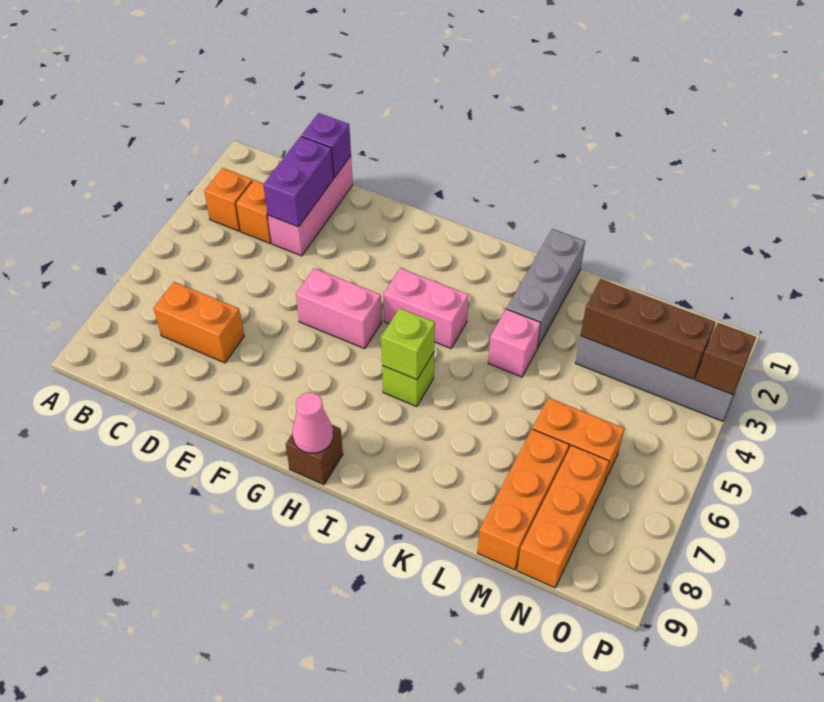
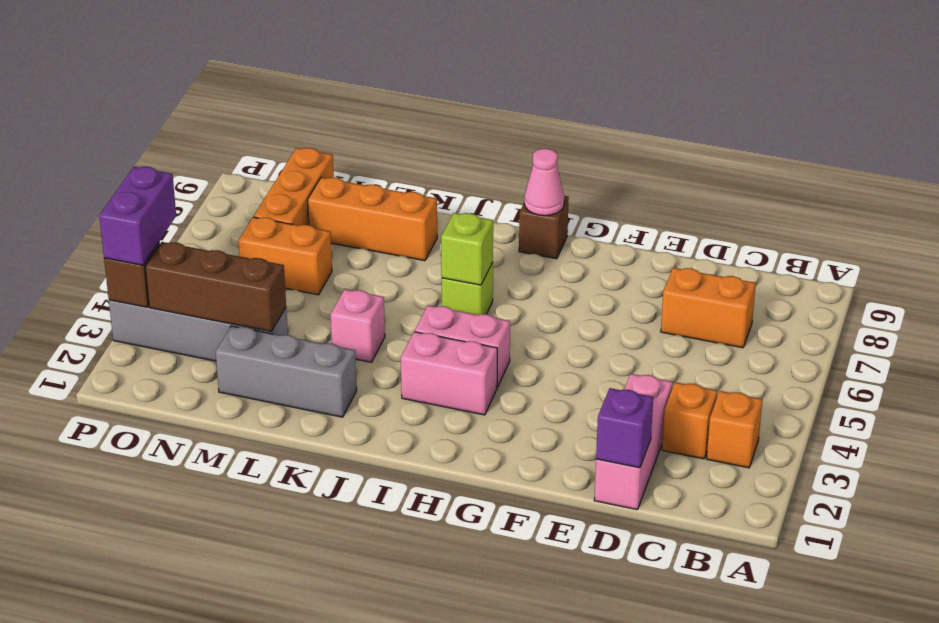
purple 1x2 brick [263,137,334,227] -> purple 1x2 brick moved to [99,167,176,265]
pink 1x2 brick [296,268,382,349] -> pink 1x2 brick moved to [401,332,497,415]
grey 1x3 brick [507,229,585,348] -> grey 1x3 brick turned to [216,326,357,417]
orange 1x3 brick [477,429,569,570] -> orange 1x3 brick turned to [308,178,437,261]

